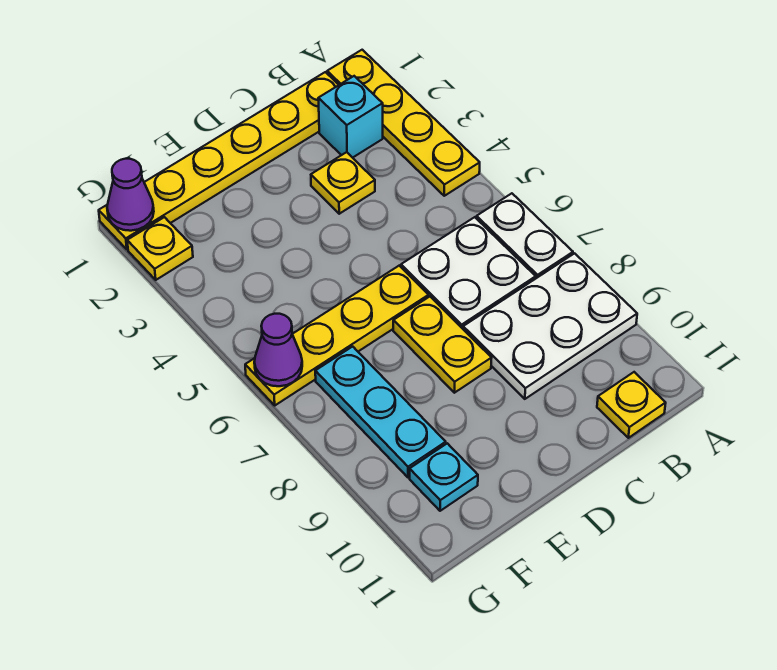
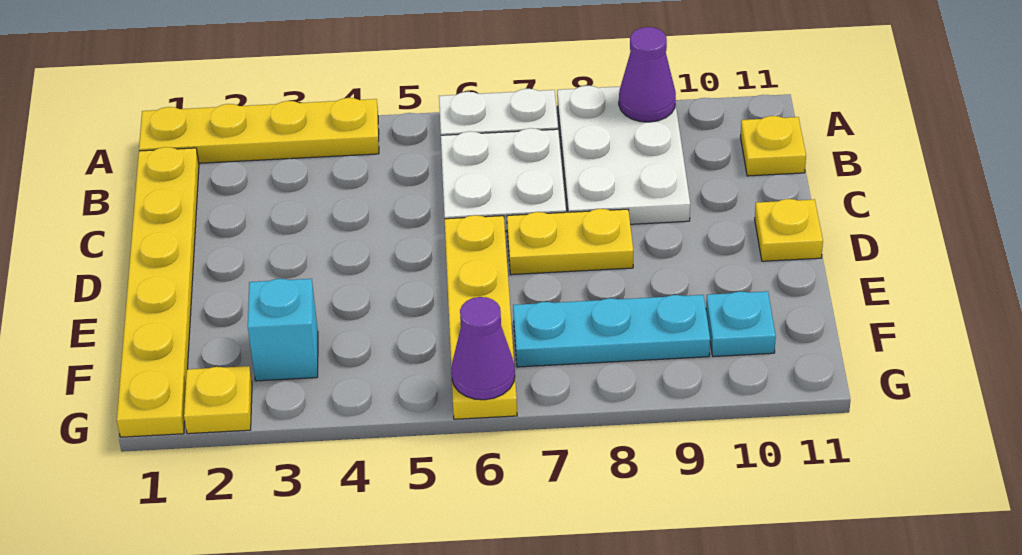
cyan 1x1 brick [318,76,383,158] -> cyan 1x1 brick moved to [248,279,318,381]
yellow 1x1 plate [311,152,375,214] -> yellow 1x1 plate moved to [755,199,823,261]
purple 1x1 cone [107,159,154,231] -> purple 1x1 cone moved to [619,27,676,122]

